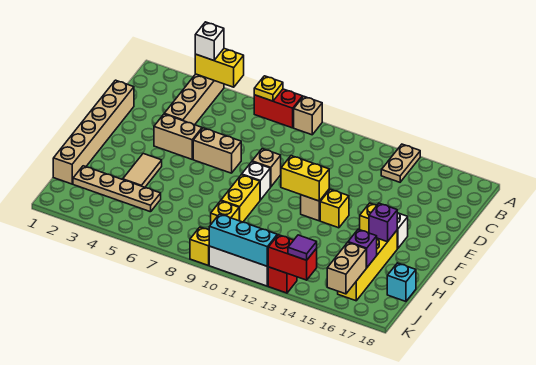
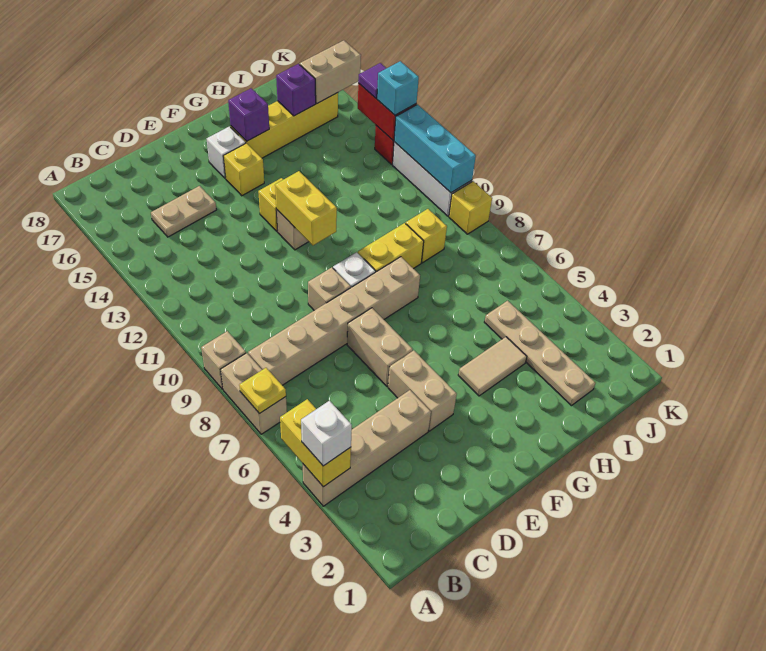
red 1x2 brick [254,89,303,128] -> tan 1x2 brick [221,353,287,434]
tan 1x2 plate [381,144,420,182] -> tan 1x2 plate moved to [151,186,216,237]
tan 1x6 brick [53,80,134,184] -> tan 1x6 brick moved to [248,257,420,385]
cyan 1x1 brick [387,263,416,301] -> cyan 1x1 brick moved to [377,61,419,115]

